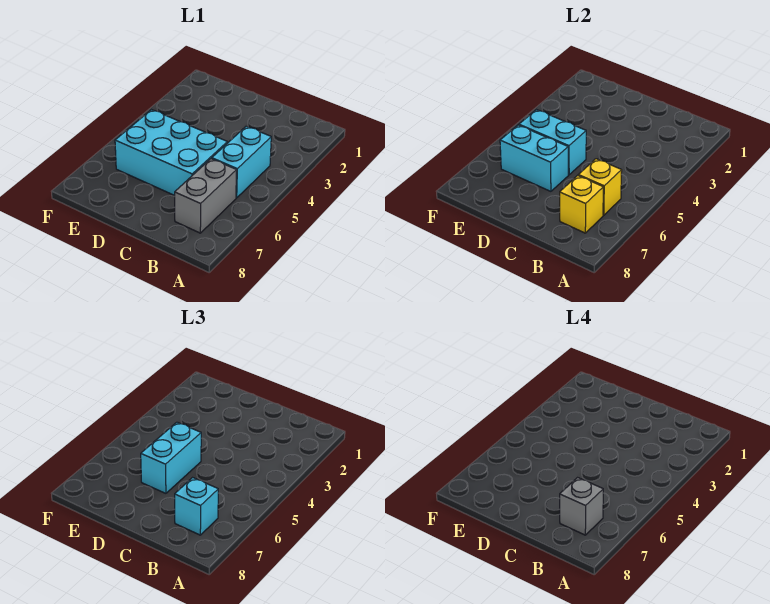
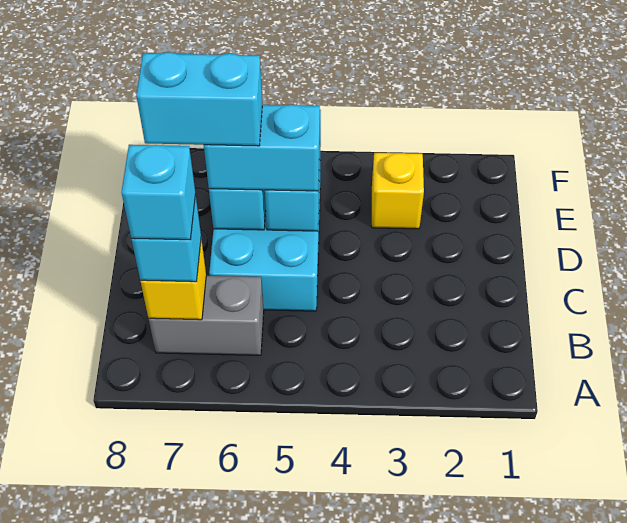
cyan 1x2 brick [212,126,271,198] -> cyan 1x2 brick moved to [136,52,262,146]
yellow 1x1 brick [578,159,622,215] -> yellow 1x1 brick moved to [372,153,424,229]
grey 1x1 brick [560,478,603,535] -> cyan 1x1 brick [122,145,195,240]

